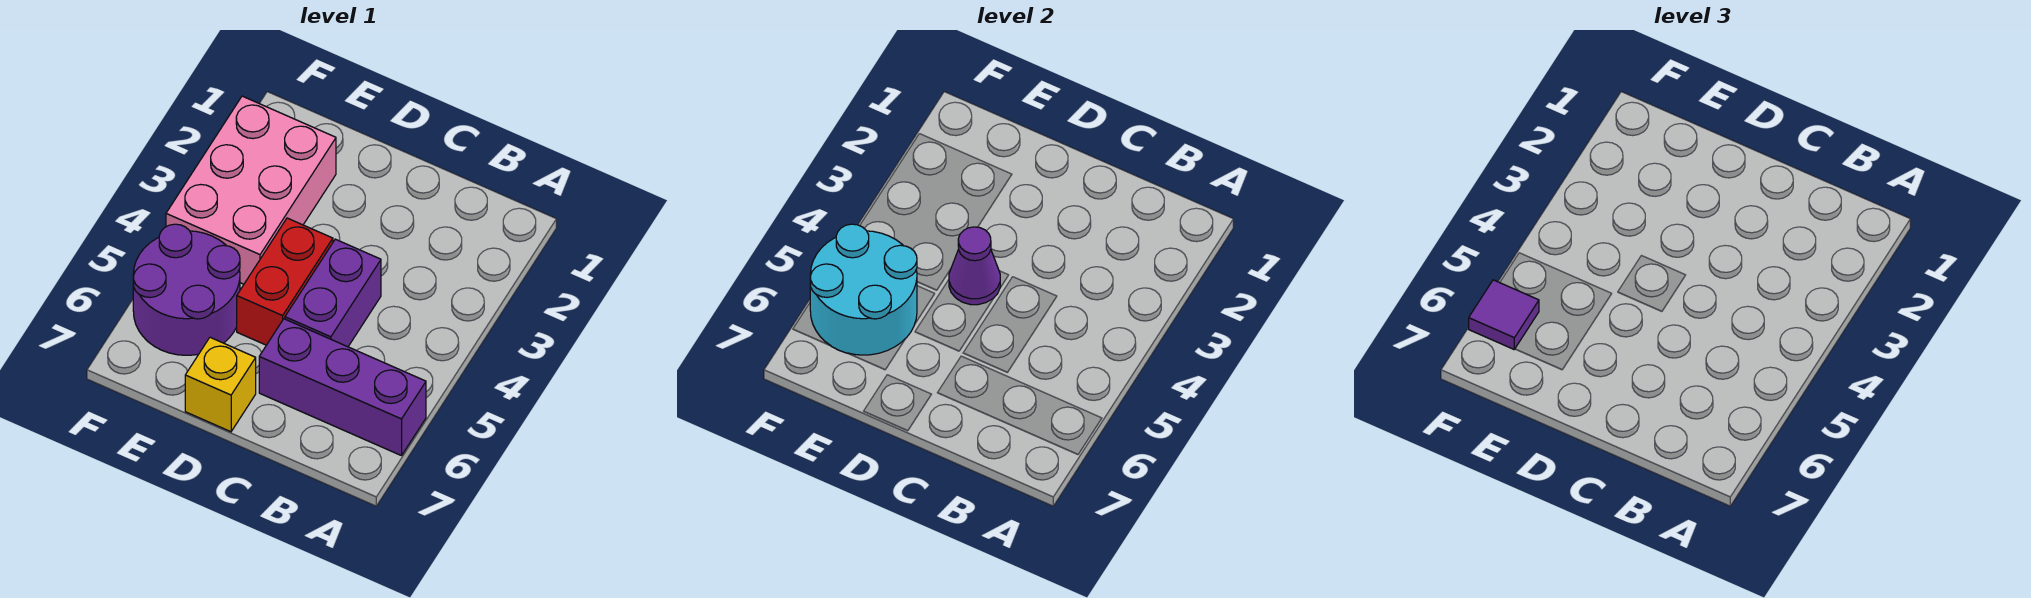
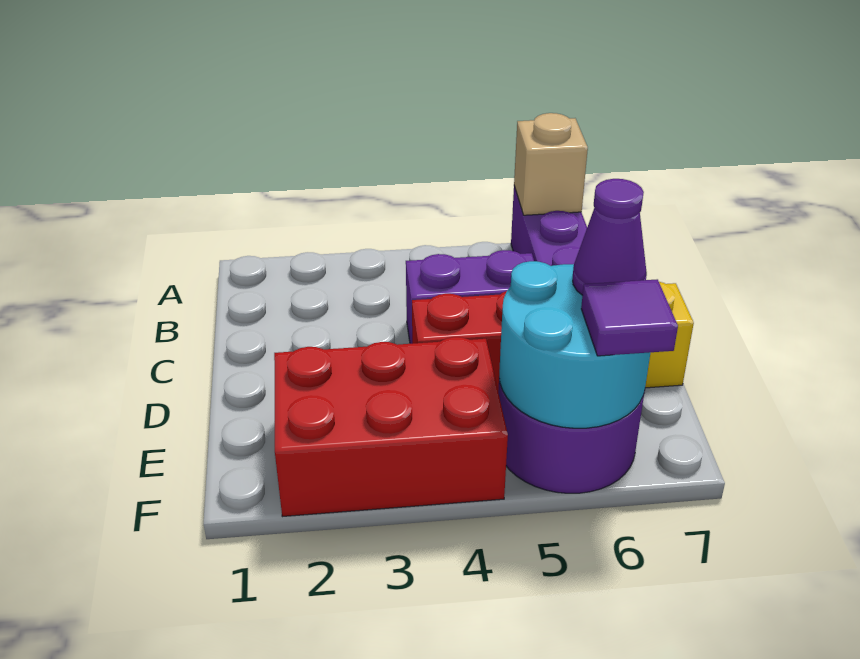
none -> tan 1x1 brick [514,113,588,215]
purple 1x1 cone [949,227,1000,305] -> purple 1x1 cone moved to [573,179,647,295]
pink 2x3 brick [166,96,336,284] -> red 2x3 brick [274,337,508,517]

